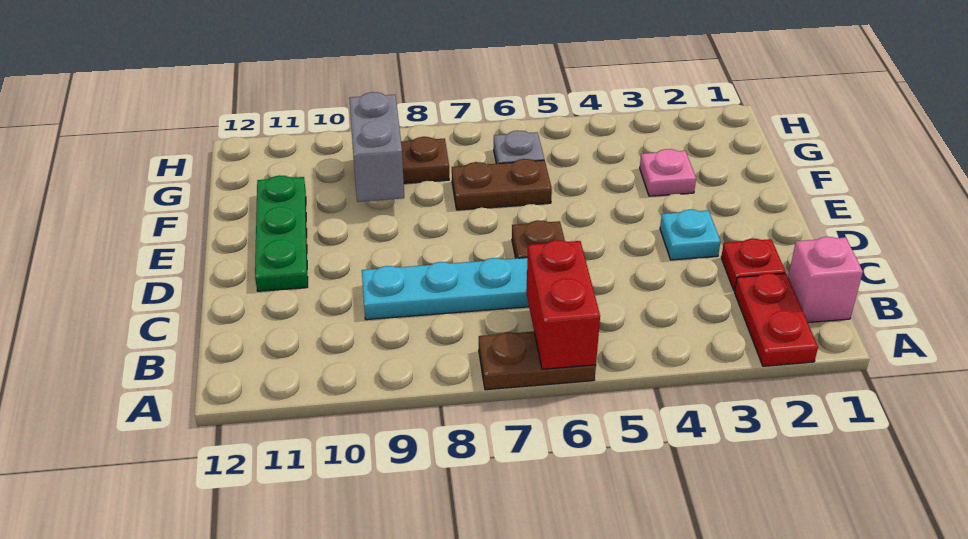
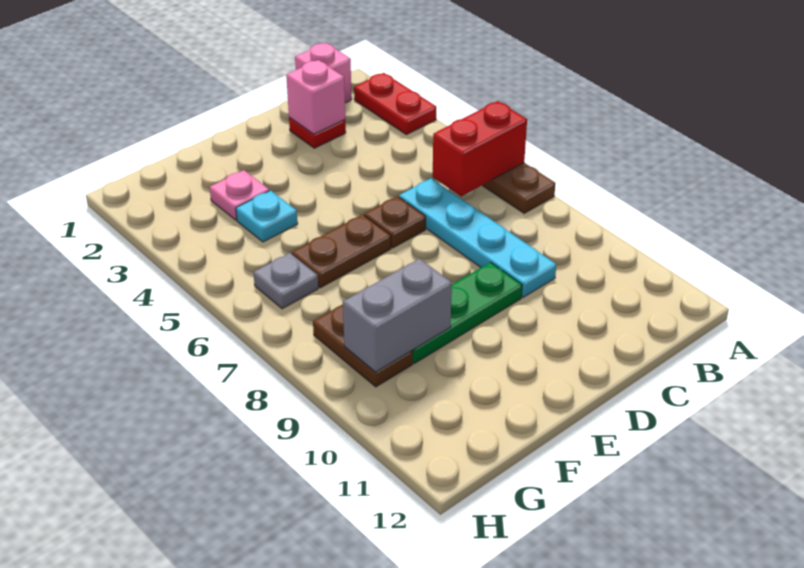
red 1x2 plate [734,273,818,366] -> red 1x2 plate turned to [354,73,436,135]
none -> pink 1x1 brick [286,60,345,134]
cyan 1x1 plate [660,210,721,260] -> cyan 1x1 plate moved to [236,191,298,242]
green 1x3 plate [255,175,308,291] -> green 1x3 plate moved to [413,262,522,363]
brown 1x2 plate [452,159,552,210] -> brown 1x2 plate turned to [292,215,391,288]

